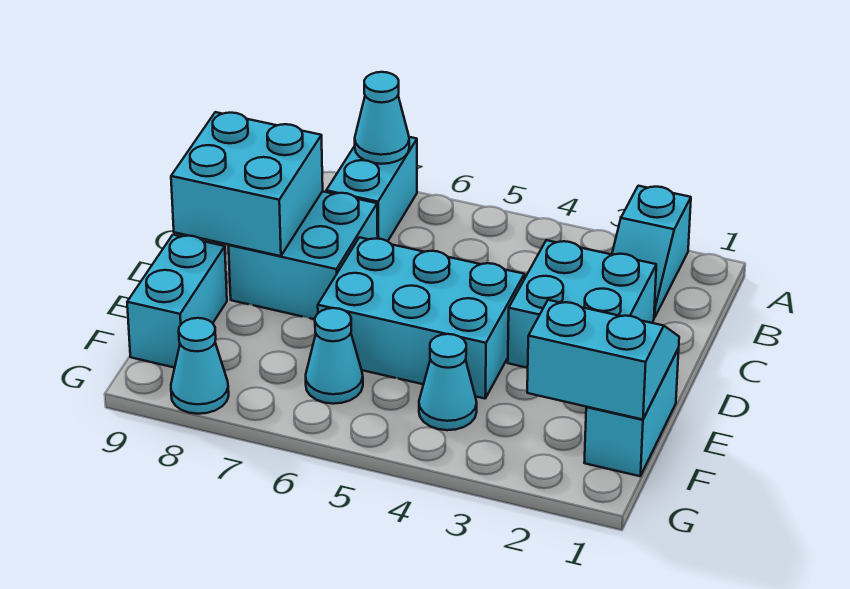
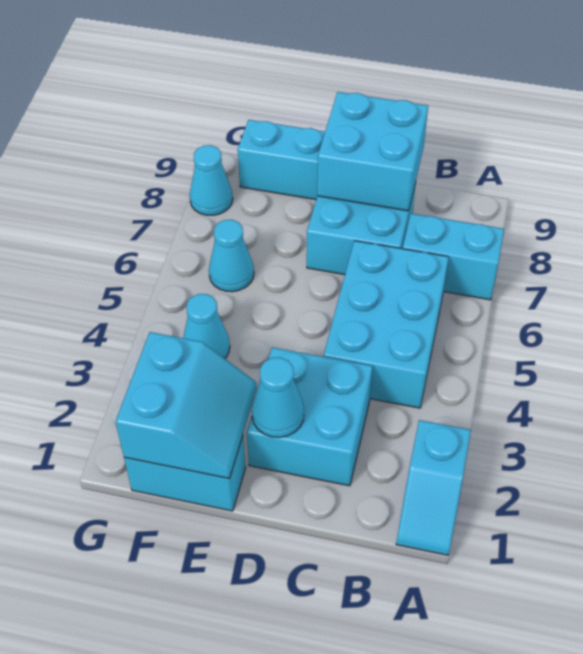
cyan 1x2 slope [612,186,691,318] -> cyan 1x2 slope turned to [396,420,471,555]
cyan 1x1 cone [355,72,409,164] -> cyan 1x1 cone moved to [252,358,304,437]
cyan 2x3 brick [318,237,524,398] -> cyan 2x3 brick moved to [324,241,449,408]

